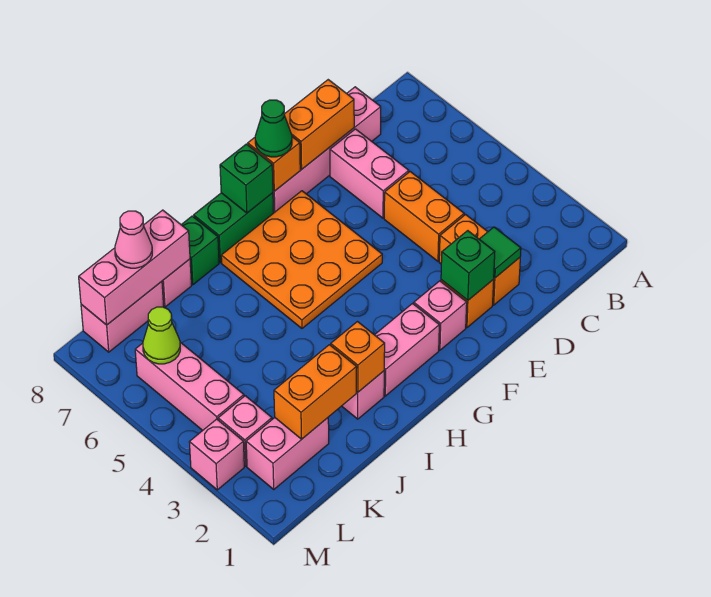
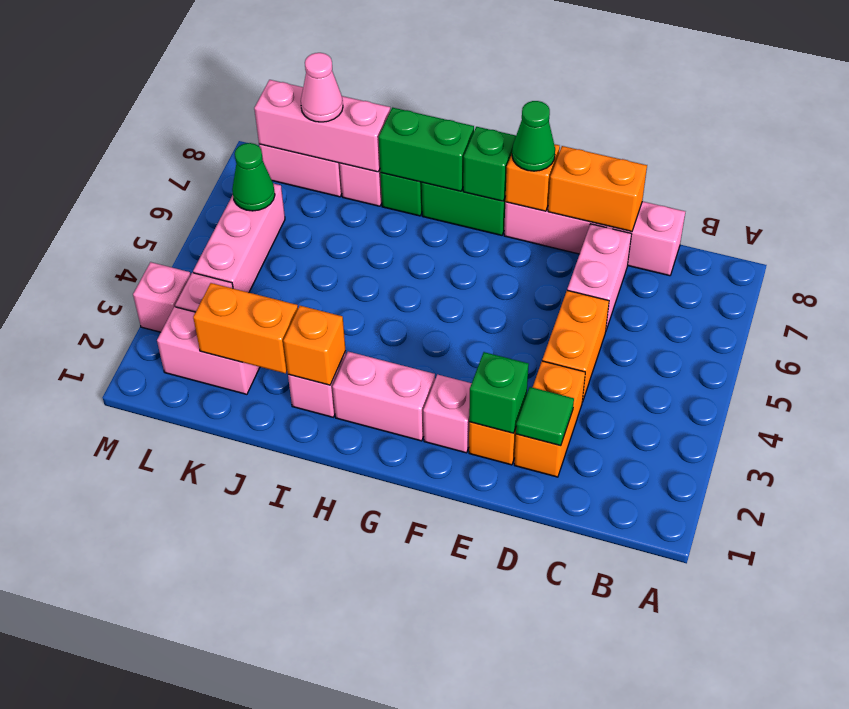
orange 3x3 plate [221,191,382,328] -> none
none -> green 1x2 brick [379,108,474,191]
lime 1x1 cone [143,307,180,364] -> green 1x1 cone [232,143,275,211]

